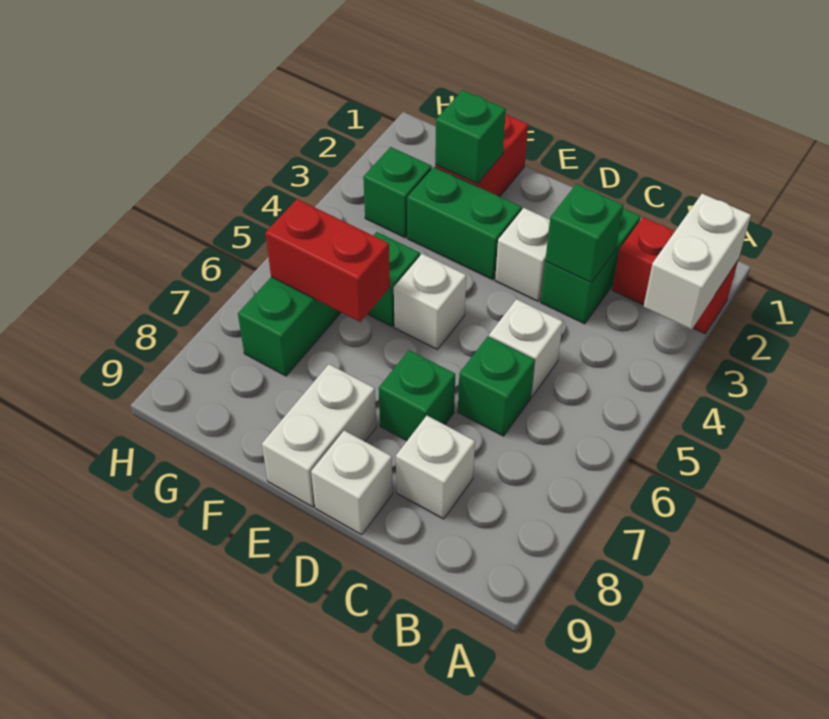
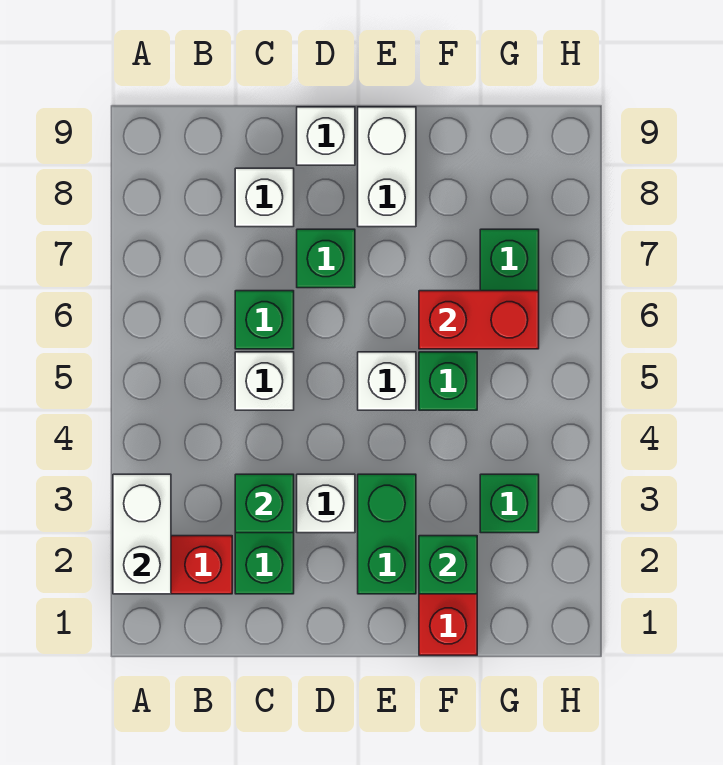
green 1x2 brick [407,167,522,280] -> green 1x2 brick turned to [358,474,416,594]

